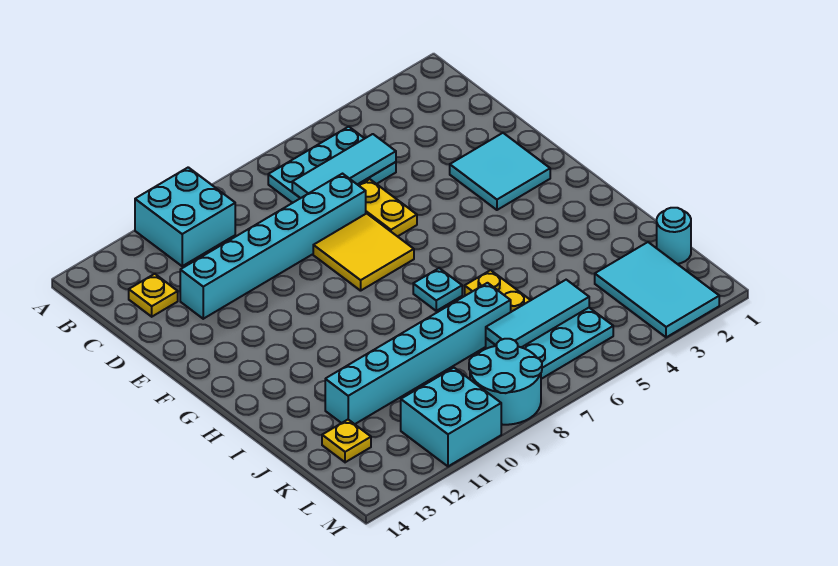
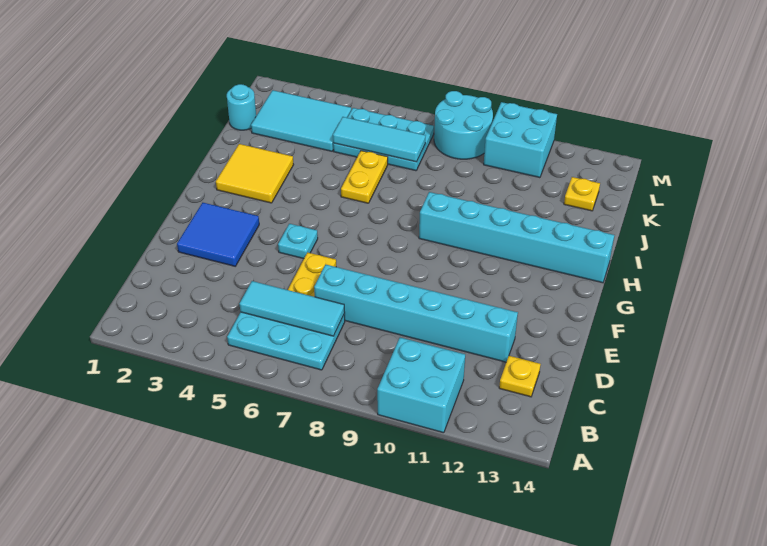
cyan 2x2 tile [450,133,550,210] -> blue 2x2 tile [177,203,259,266]
yellow 2x2 tile [313,213,414,291] -> yellow 2x2 tile moved to [216,144,294,203]
cyan 1x1 plate [413,268,462,311] -> cyan 1x1 plate moved to [278,224,318,259]
cyan 1x6 brick [325,283,511,424] -> cyan 1x6 brick moved to [419,192,614,283]
cyan 2x3 tile [595,242,719,337] -> cyan 2x3 tile turned to [251,90,351,151]

